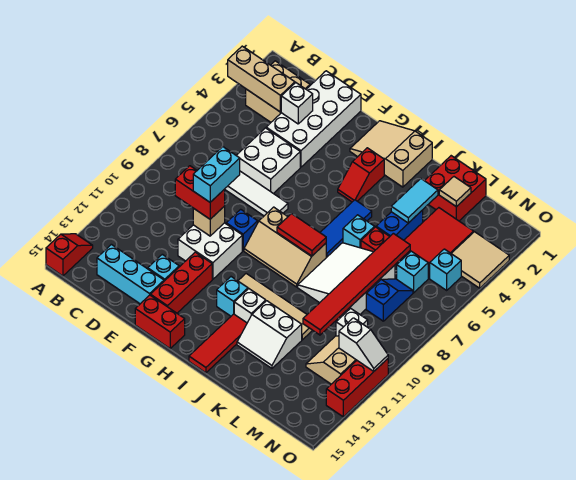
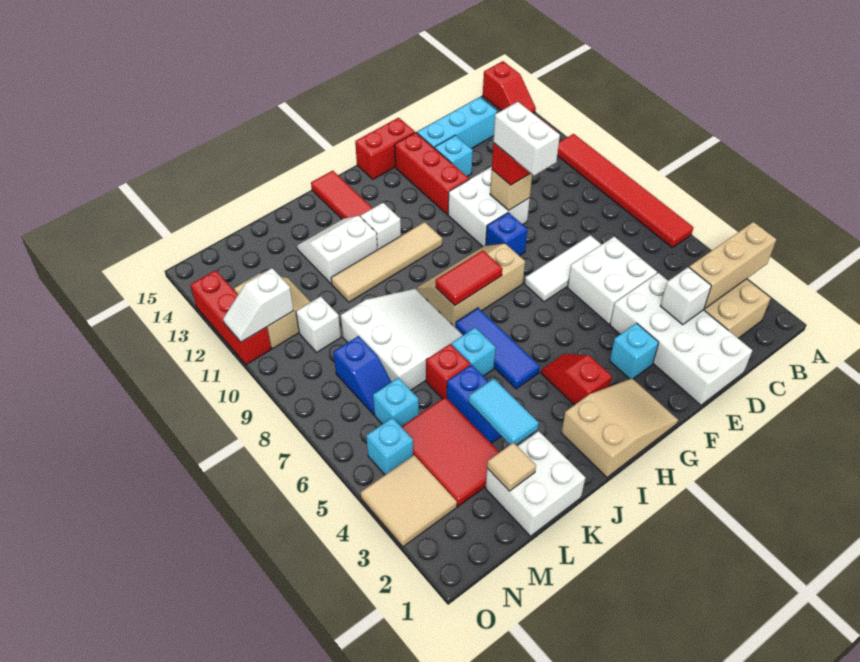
cyan 1x2 brick [193,147,240,202] -> white 1x2 brick [493,102,560,176]
cyan 1x1 brick [217,277,248,316] -> cyan 1x1 brick moved to [610,323,659,379]
red 2x2 brick [425,156,486,221] -> white 2x2 brick [485,431,585,536]
red 1x6 tile [303,233,410,335] -> red 1x6 tile moved to [557,134,693,247]

